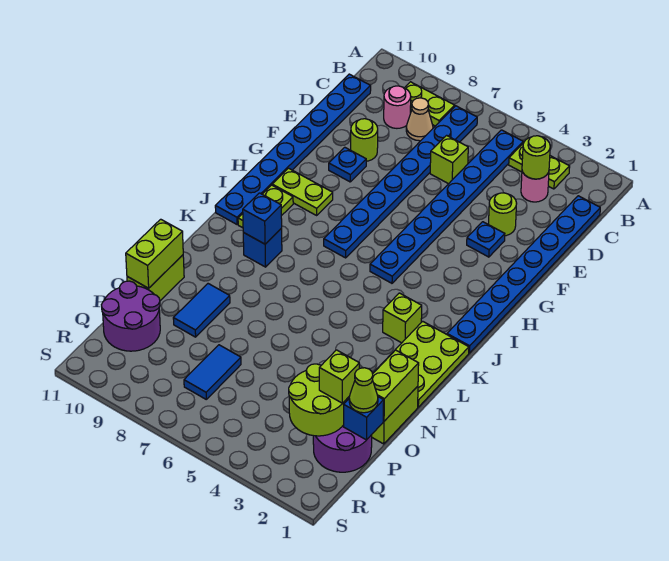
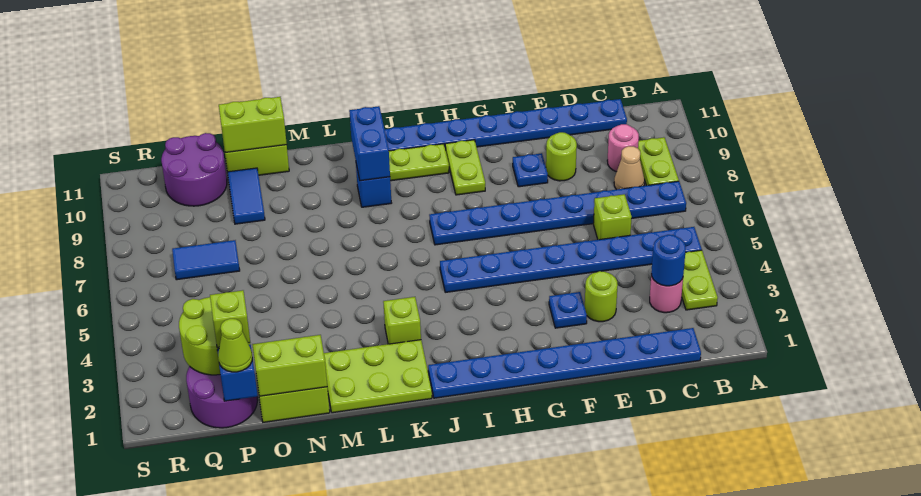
lime 1x1 round brick [522,136,550,179] -> blue 1x1 round brick [651,235,686,286]
blue 1x1 brick [243,193,282,244] -> blue 1x2 brick [349,106,390,181]
blue 1x2 tile [173,284,230,337] -> blue 1x2 tile turned to [227,168,265,224]

